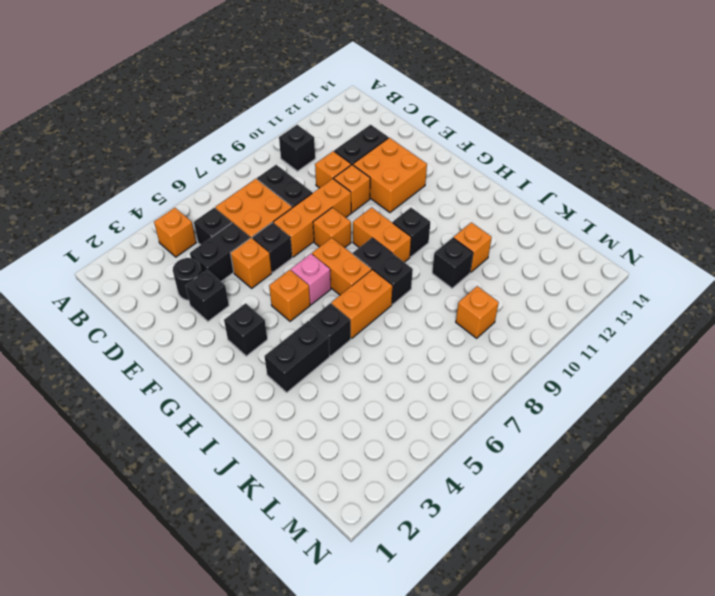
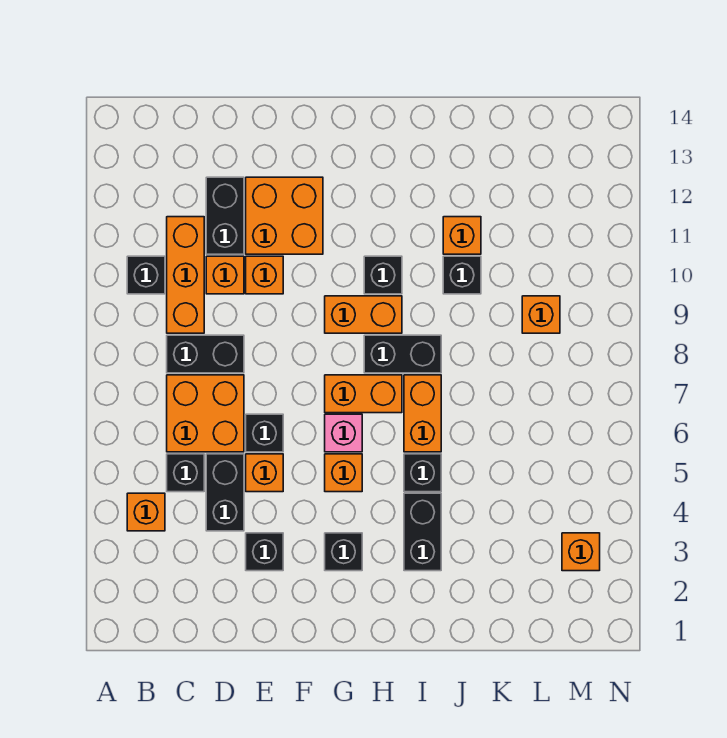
black 1x1 round brick [173,258,202,300] -> none
orange 1x3 brick [273,179,351,257] -> orange 1x3 brick moved to [167,217,204,333]
orange 1x1 brick [313,208,351,248] -> orange 1x1 brick moved to [562,533,600,571]

